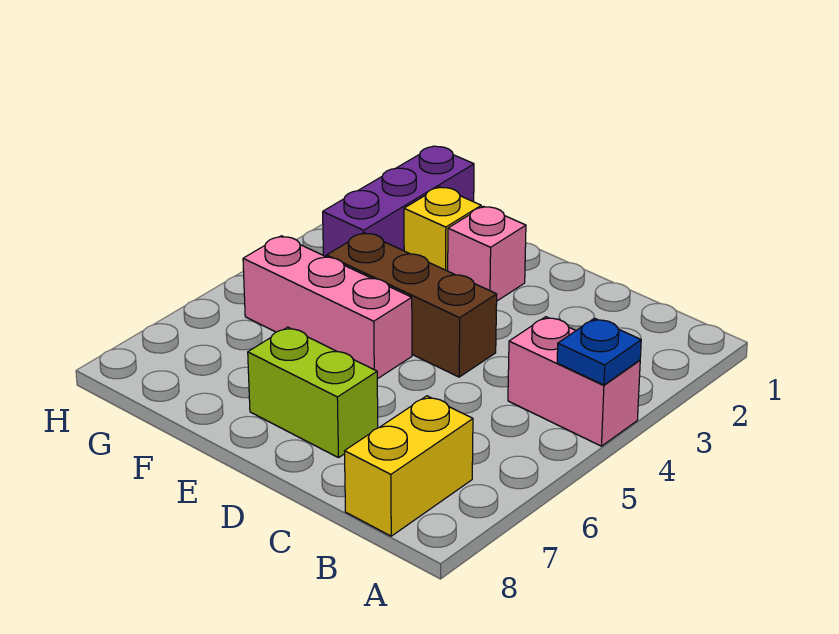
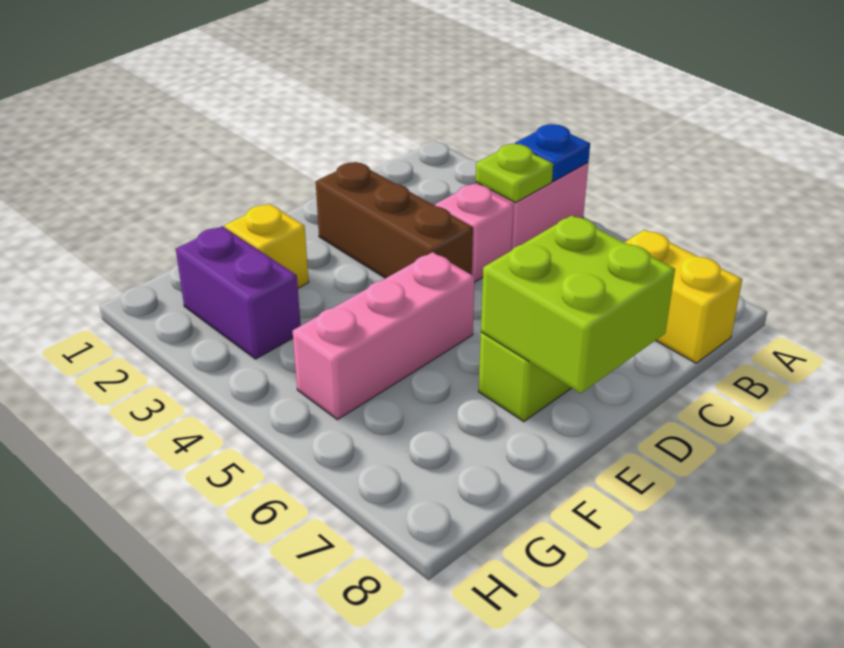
none -> lime 1x1 plate [476,144,553,203]
brown 1x3 brick [327,233,497,377] -> brown 1x3 brick turned to [316,162,473,278]
none -> lime 2x2 brick [481,215,675,393]
pink 1x1 brick [448,206,526,301] -> pink 1x1 brick moved to [435,184,513,282]
purple 1x3 brick [323,146,474,257] -> purple 1x2 brick [176,226,301,359]

